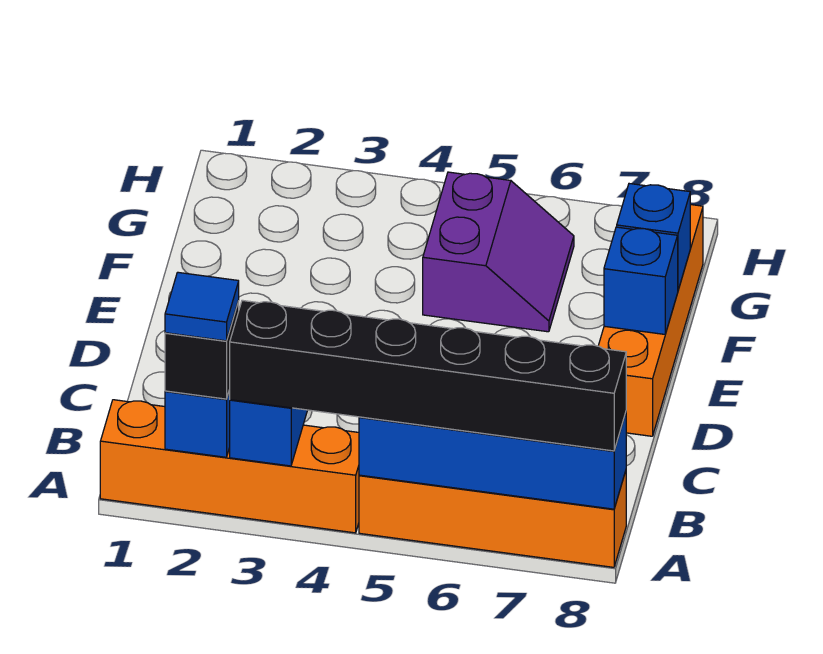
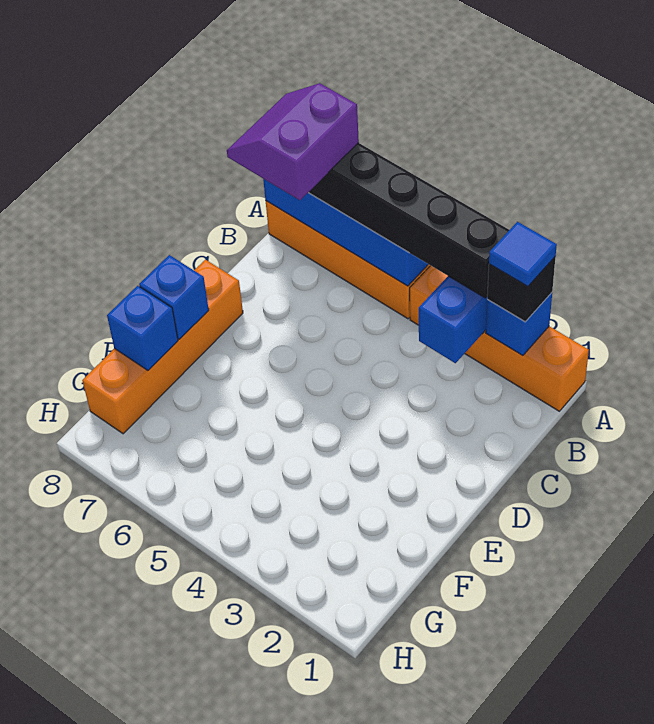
purple 2x2 slope [423,172,574,332] -> purple 2x2 slope moved to [227,83,359,200]

